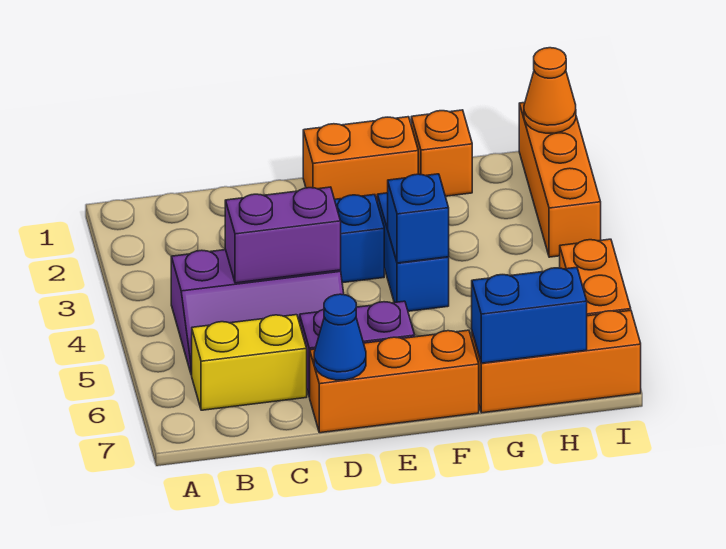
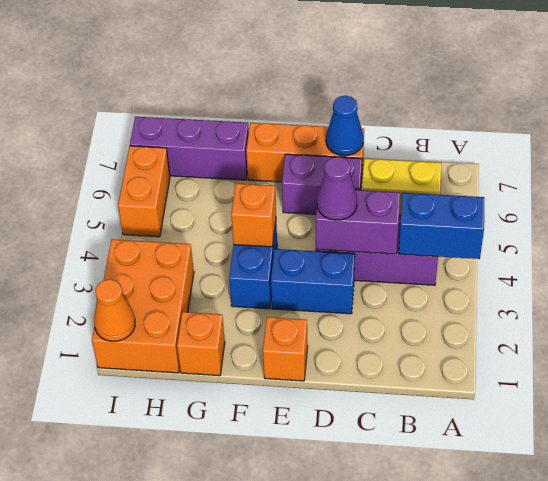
none -> purple 1x1 cone [317,157,357,220]
orange 1x2 brick [303,117,418,200] -> orange 1x1 brick [263,317,308,381]
blue 1x1 brick [388,174,449,263] -> orange 1x1 brick [231,183,276,247]
orange 1x3 brick [472,310,641,413] -> purple 1x3 brick [130,117,249,180]
blue 1x2 brick [472,267,587,363] -> blue 1x2 brick moved to [399,193,484,259]
orange 1x3 brick [519,102,601,257] -> orange 2x3 brick [92,239,194,373]

